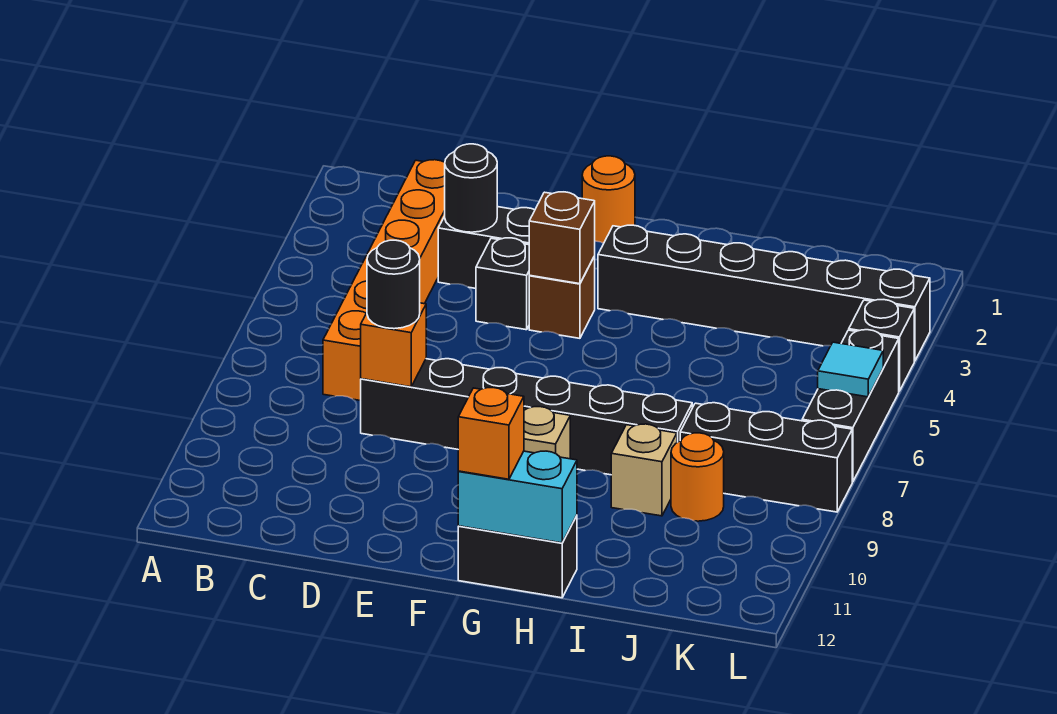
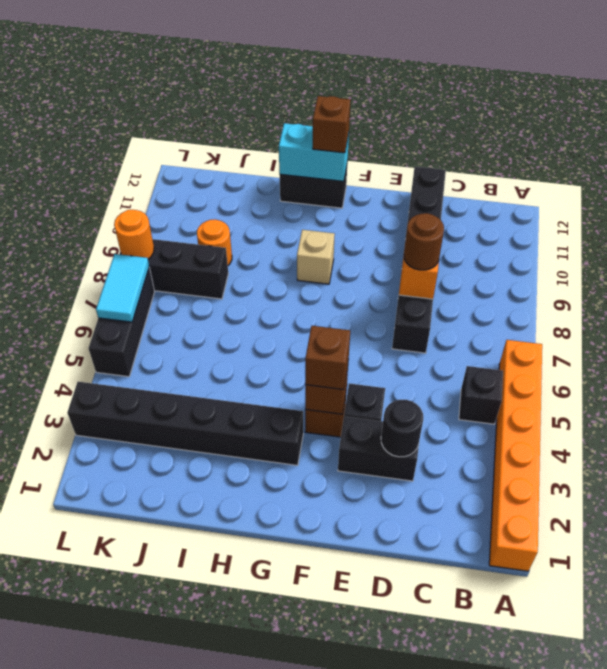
orange 1x6 brick [323,160,445,401] -> orange 1x6 brick moved to [489,340,542,571]
black 1x6 brick [361,359,692,475] -> black 1x6 brick turned to [392,166,446,353]
black 1x1 round brick [367,240,420,329] -> brown 1x1 round brick [404,213,444,270]
orange 1x1 round brick [582,156,635,243] -> orange 1x1 round brick moved to [114,210,154,259]
none -> brown 1x1 brick [305,326,350,390]
orange 1x1 brick [458,388,524,479] -> brown 1x1 brick [313,96,351,153]
tan 1x1 brick [611,424,677,516] -> none
black 1x1 brick [849,300,914,391] -> black 1x1 brick moved to [459,366,503,424]
cyan 1x1 tile [818,342,883,397] -> cyan 1x2 tile [96,254,149,322]

